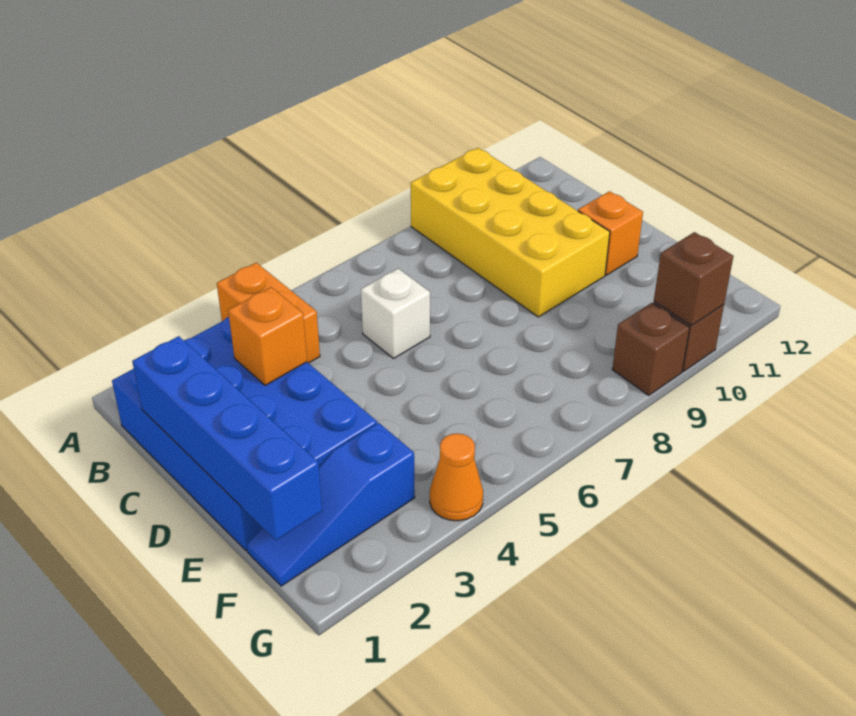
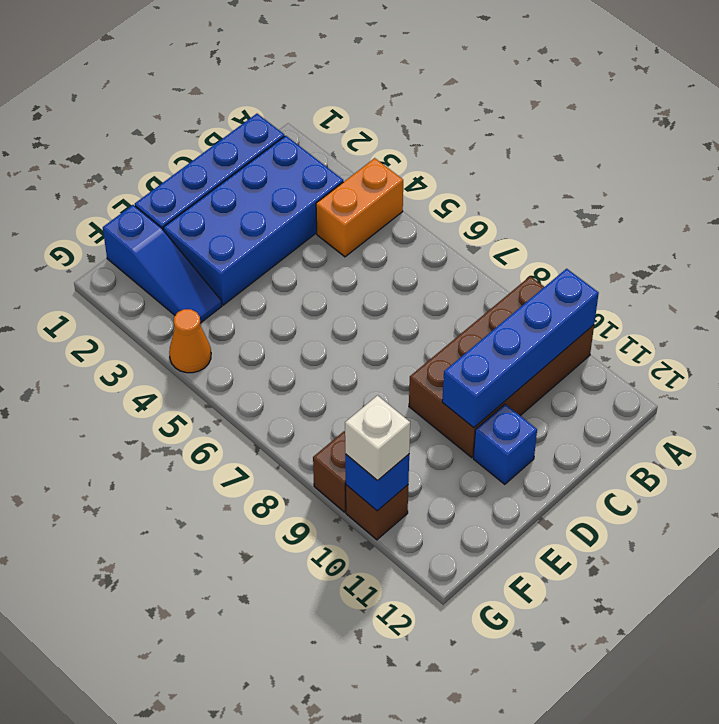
yellow 2x4 brick [411,148,610,317] -> brown 2x4 brick [409,276,594,457]
blue 1x4 brick [132,336,322,540] -> blue 1x4 brick moved to [442,269,599,428]
orange 1x1 brick [228,287,307,385] -> none
white 1x1 brick [361,269,430,358] -> white 1x1 brick moved to [345,396,410,481]
orange 1x1 brick [578,191,643,275] -> blue 1x1 brick [473,404,537,484]
blue 1x3 slope [247,423,415,586] -> blue 1x3 slope turned to [103,205,222,323]
brown 1x1 brick [654,232,733,326] -> blue 1x1 brick [345,454,409,511]

